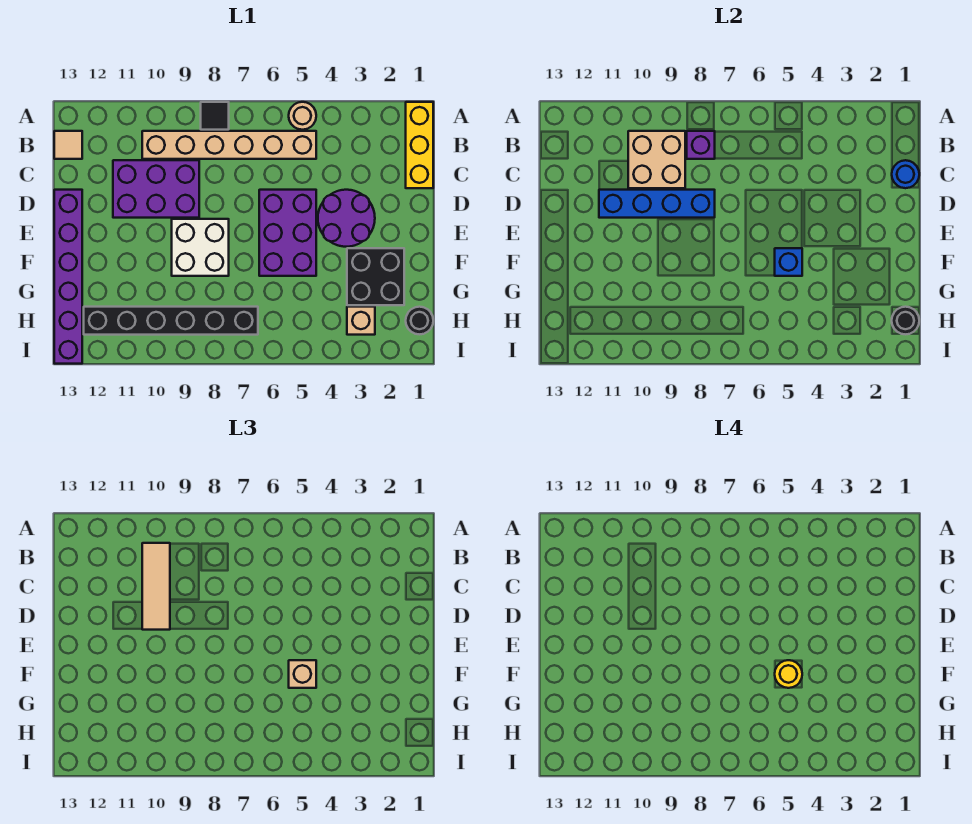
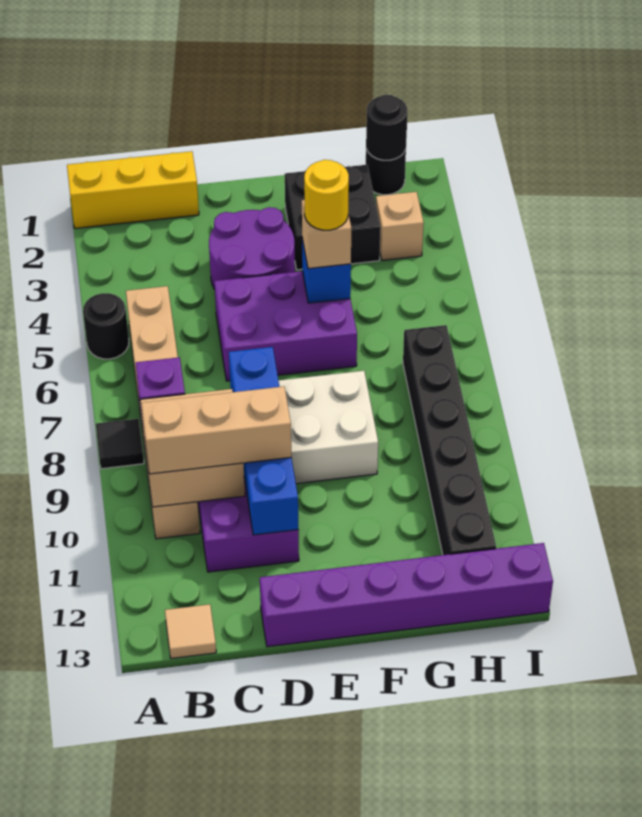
tan 1x1 round brick [289,102,316,130] -> black 1x1 round brick [83,293,129,359]
tan 1x3 tile [142,543,170,630] -> tan 1x3 brick [141,386,291,474]
blue 1x1 round brick [892,160,919,188] -> none

